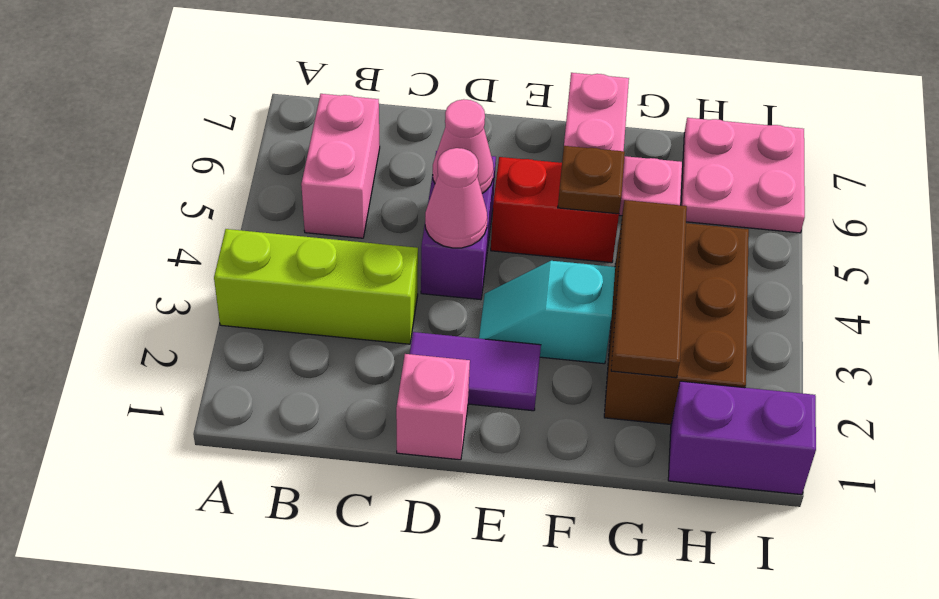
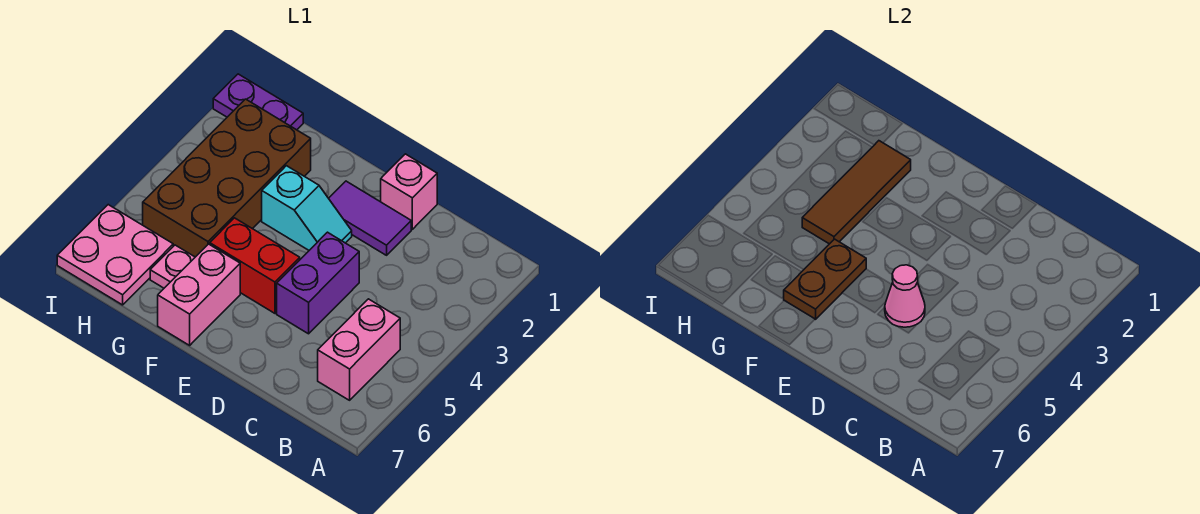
lime 1x3 brick [214,229,418,344] -> none
pink 1x1 cone [425,148,487,248] -> none
brown 1x1 plate [558,146,625,214] -> brown 1x2 plate [784,239,866,319]
brown 2x3 brick [604,221,749,425] -> brown 2x4 brick [143,99,311,257]
purple 1x2 brick [668,381,816,495] -> purple 1x2 plate [213,74,303,130]

